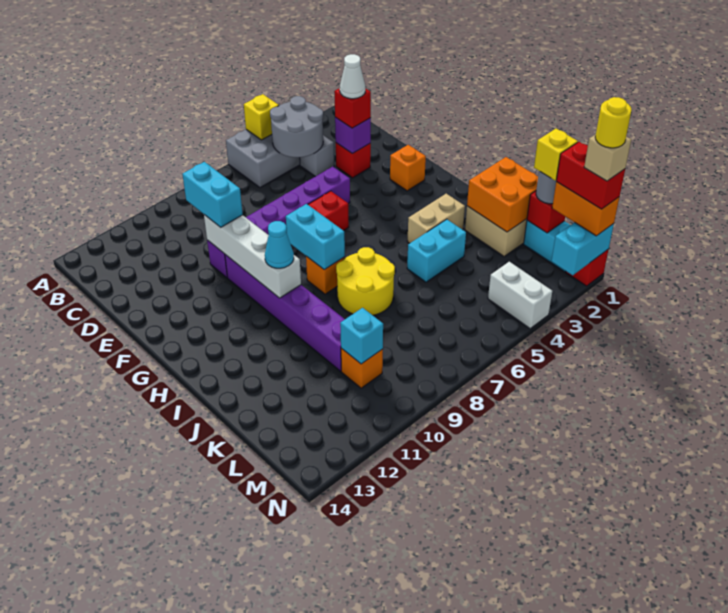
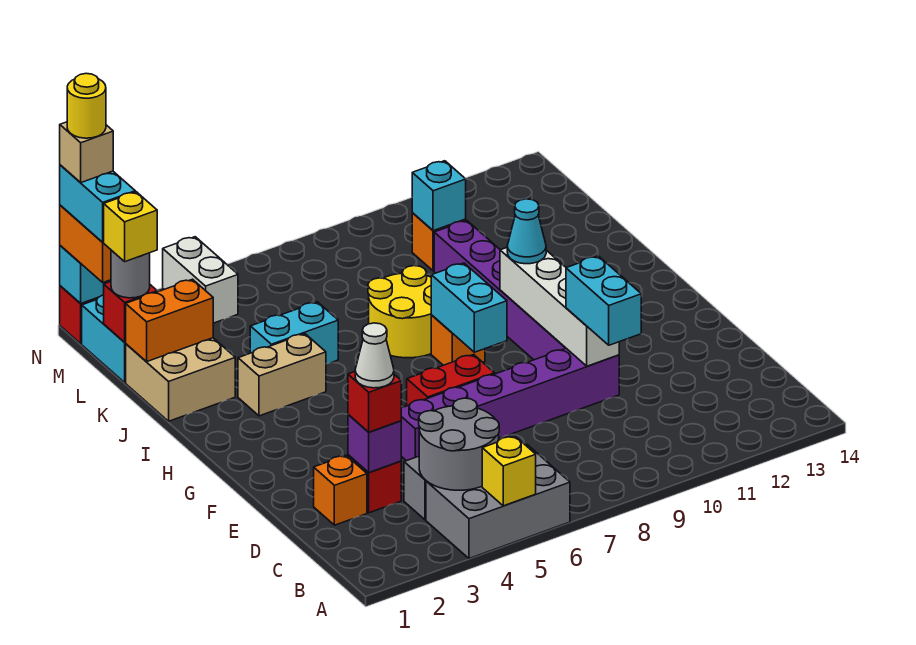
orange 1x1 brick [390,145,426,191] -> orange 1x1 brick moved to [314,455,367,525]
orange 2x2 brick [467,157,538,232] -> orange 1x2 brick [126,279,213,361]
red 1x2 brick [556,142,625,209] -> cyan 1x2 brick [60,165,135,242]

